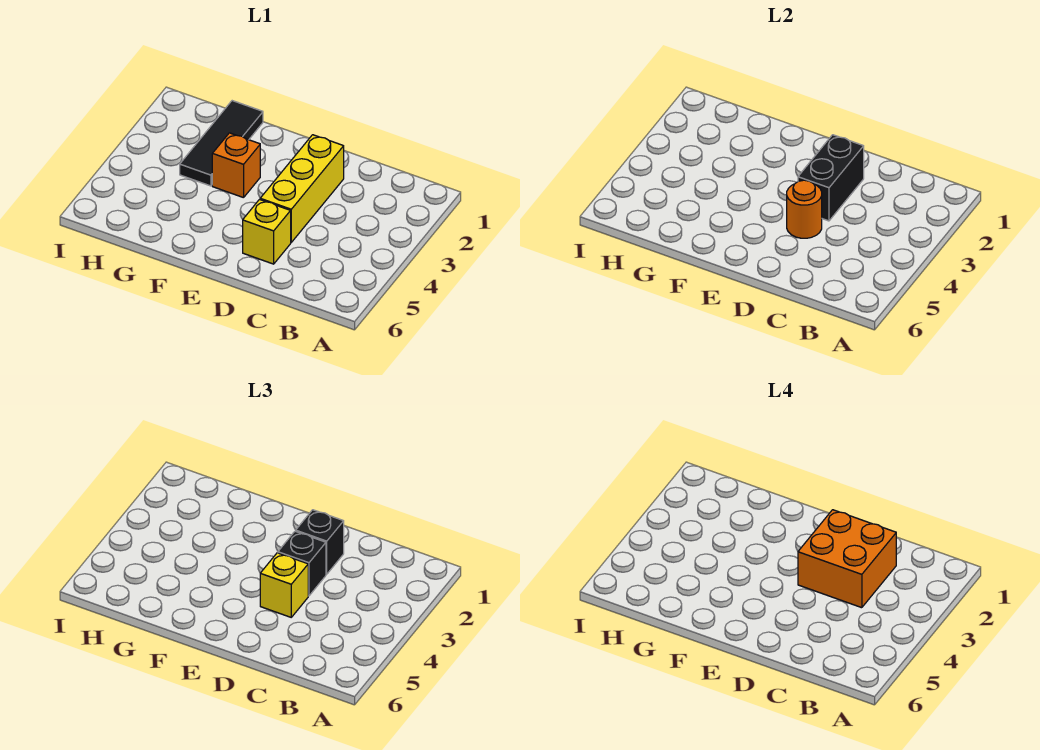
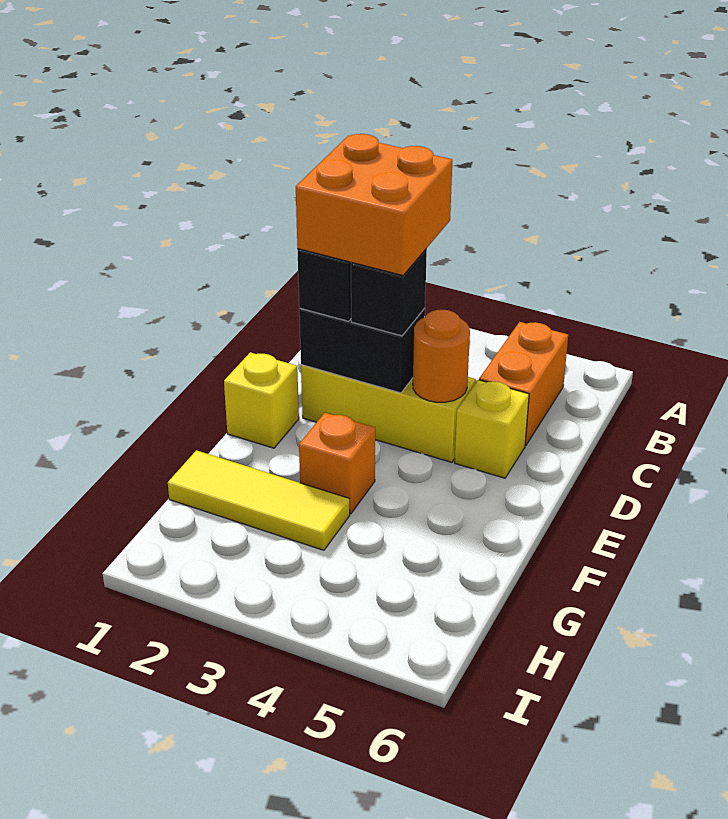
none -> orange 1x2 brick [479,322,568,446]
yellow 1x1 brick [260,553,308,617] -> yellow 1x1 brick moved to [224,352,299,448]
black 1x3 tile [180,101,263,186] -> yellow 1x3 tile [168,450,350,550]

